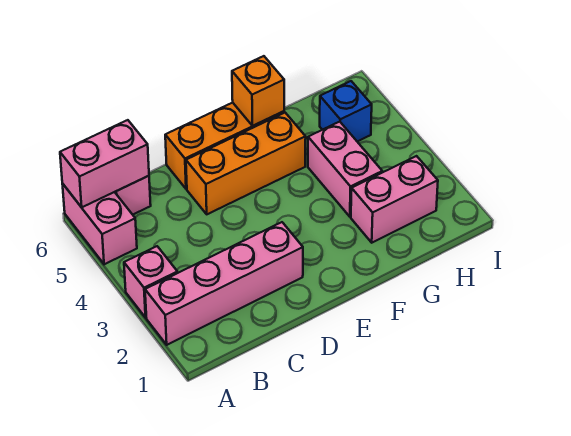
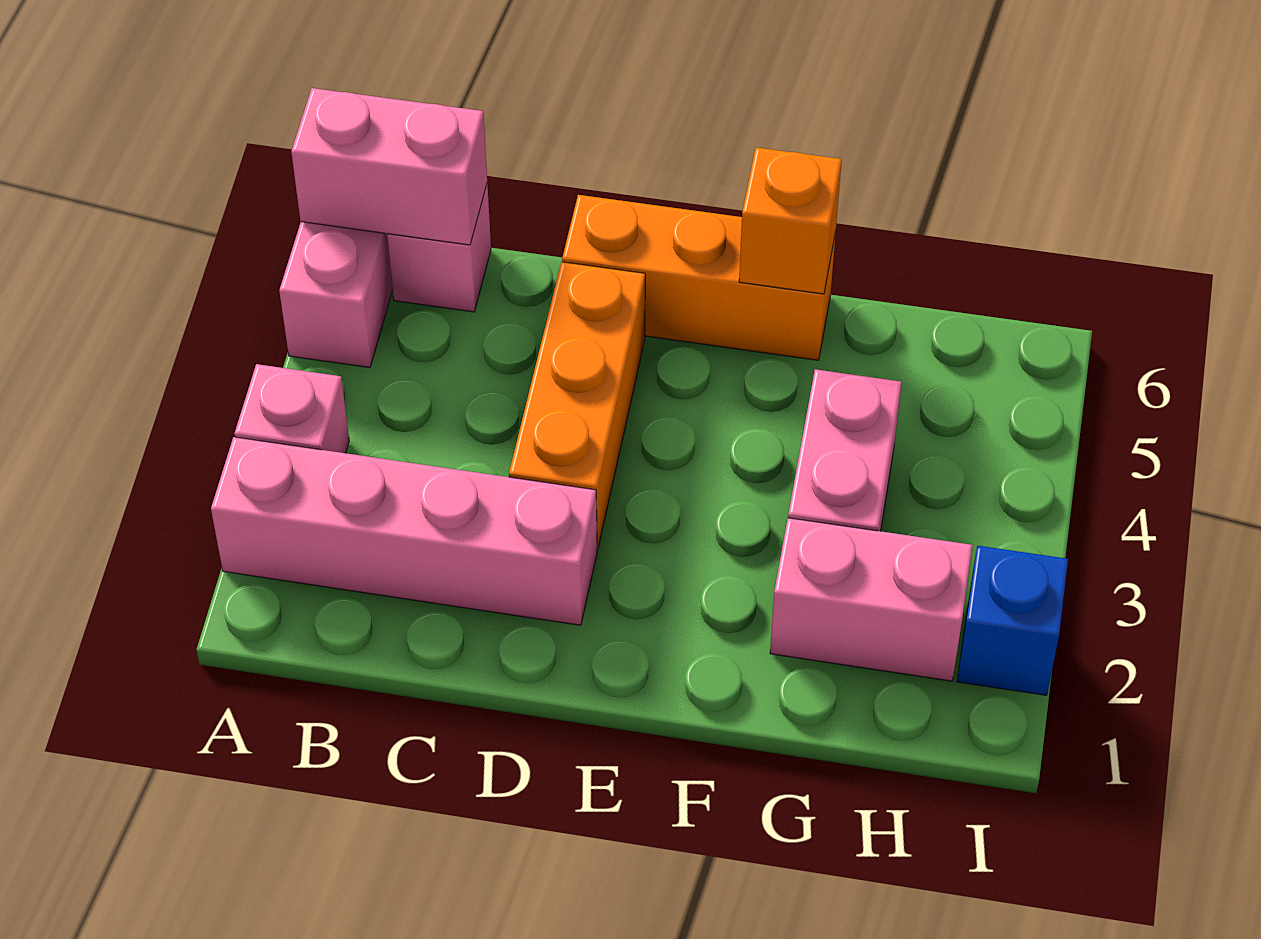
orange 1x3 brick [186,113,306,214] -> orange 1x3 brick turned to [509,262,645,549]
blue 1x1 brick [320,81,372,142] -> blue 1x1 brick moved to [957,546,1068,695]

